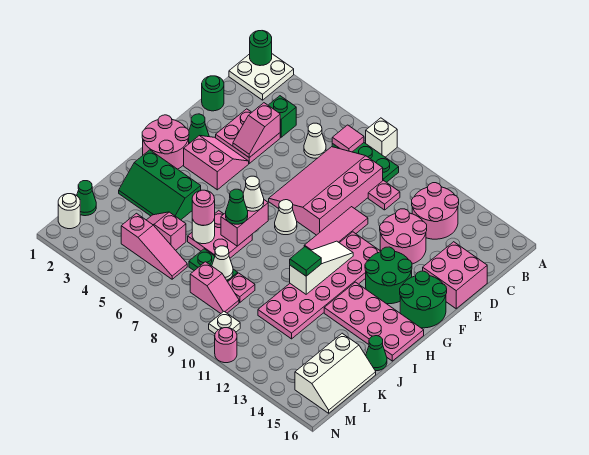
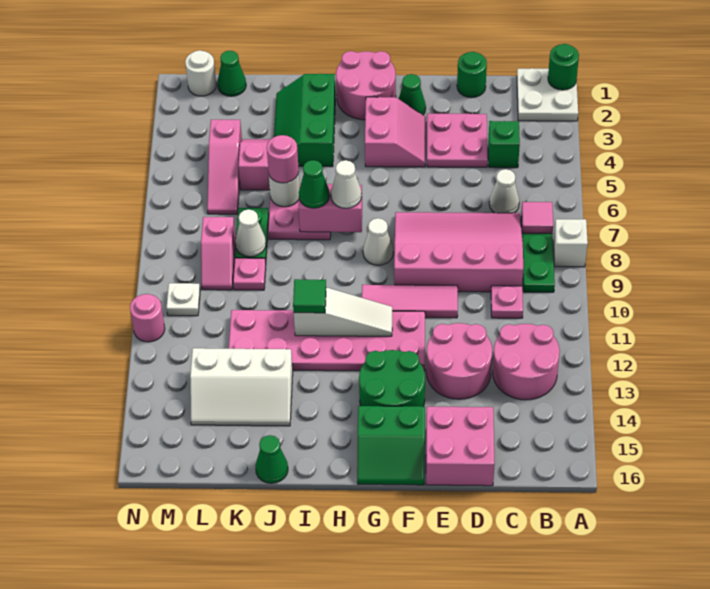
pink 1x2 slope [233,103,280,158] -> none
green 2x2 round brick [400,271,447,328] -> green 2x2 slope [357,406,425,485]
pink 2x4 plate [324,282,424,361] -> none
white 2x3 slope [295,333,376,413] -> white 2x3 slope moved to [190,348,293,426]

